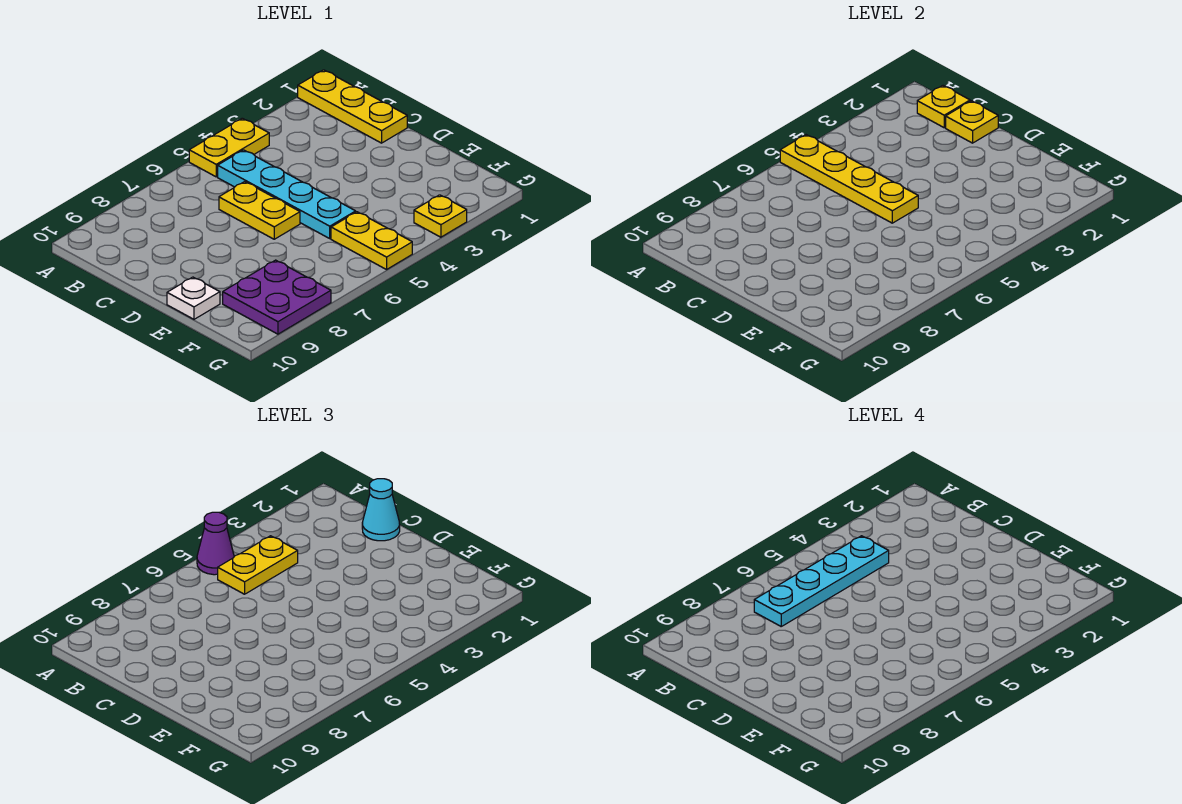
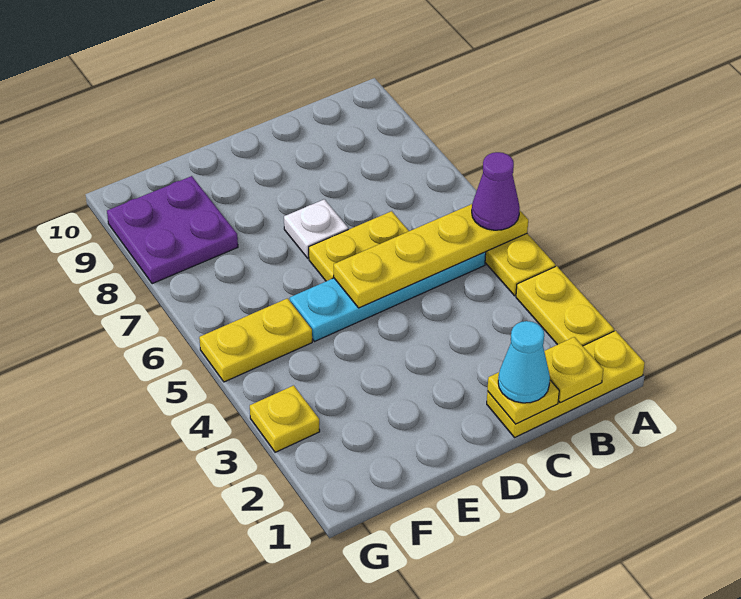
yellow 1x2 plate [218,536,298,594] -> yellow 1x2 plate moved to [516,266,614,346]
cyan 1x4 plate [754,536,889,626] -> none
white 1x1 plate [167,277,220,319] -> white 1x1 plate moved to [284,199,348,258]

